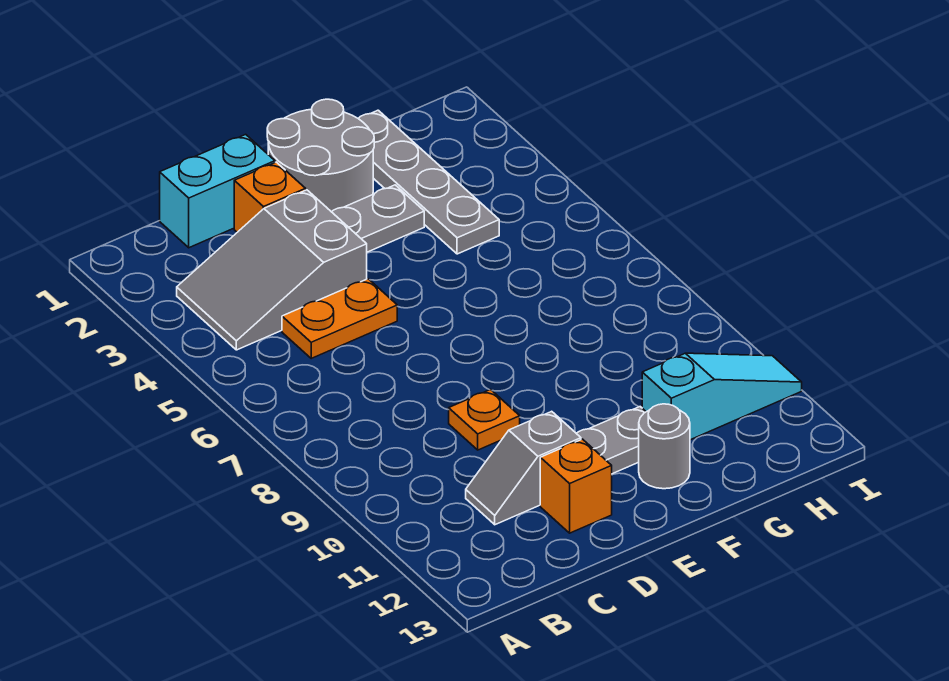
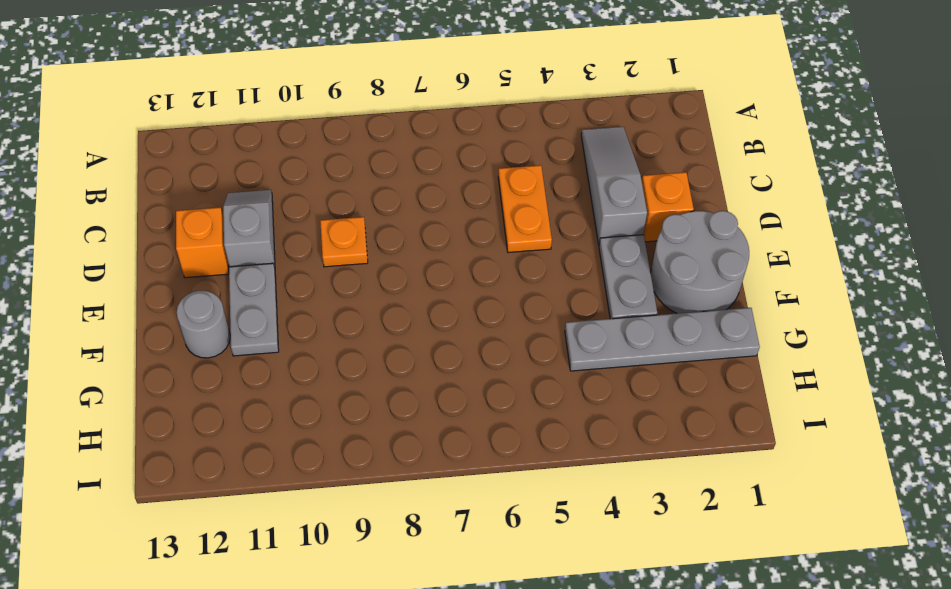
grey 2x3 slope [177,190,367,350] -> grey 1x3 slope [581,127,647,244]
cyan 1x2 brick [160,134,275,248] -> none
cyan 1x3 slope [642,353,802,440] -> none

